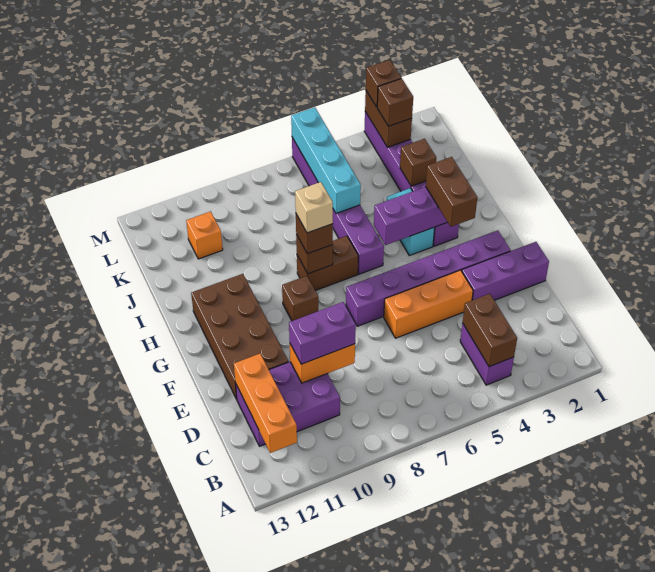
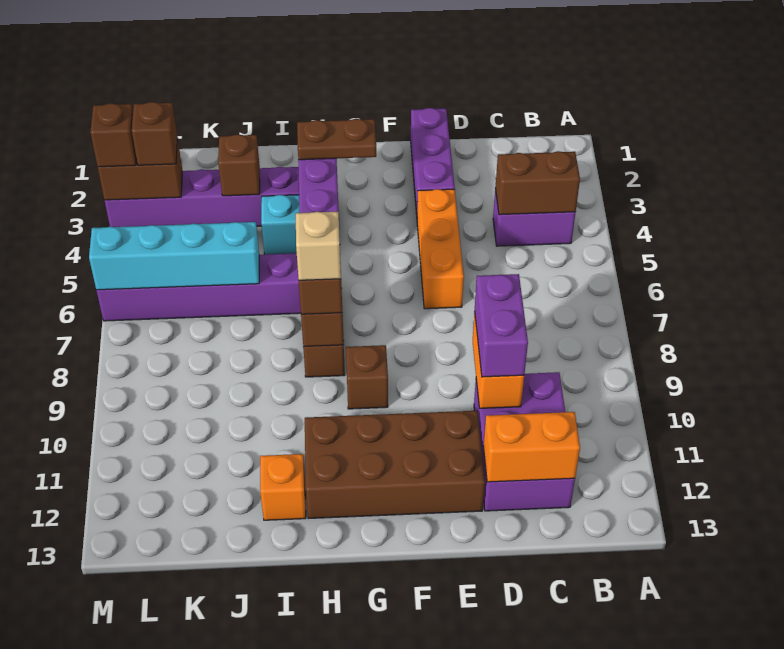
orange 1x3 brick [234,354,297,453] -> orange 1x2 brick [483,412,580,482]
purple 1x6 brick [346,230,511,326] -> none
brown 1x2 brick [426,157,478,227] -> brown 1x2 plate [297,119,376,160]
orange 1x1 brick [186,211,223,259] -> orange 1x1 brick moved to [260,454,306,520]

